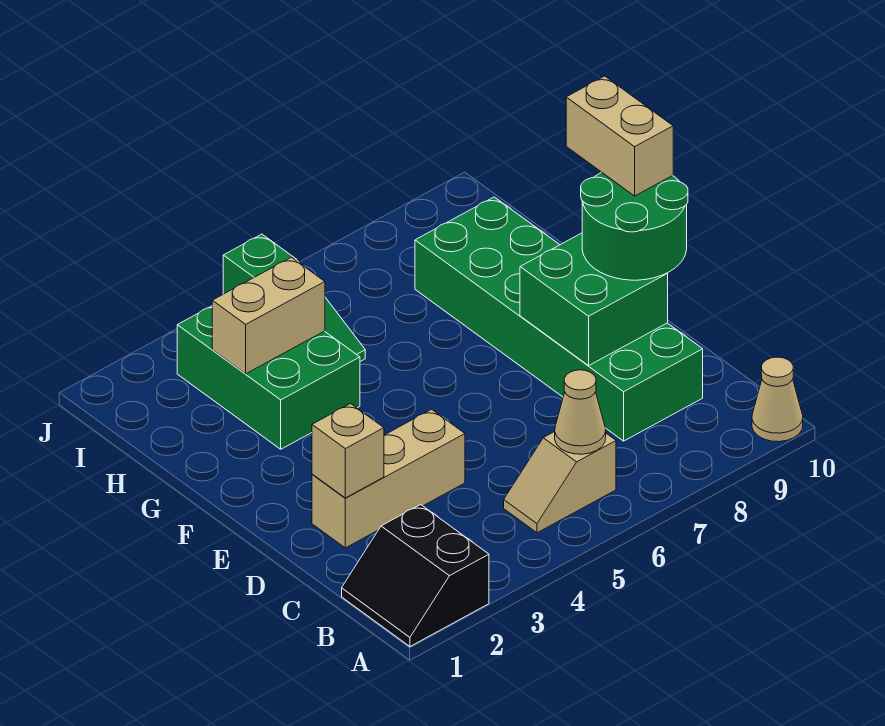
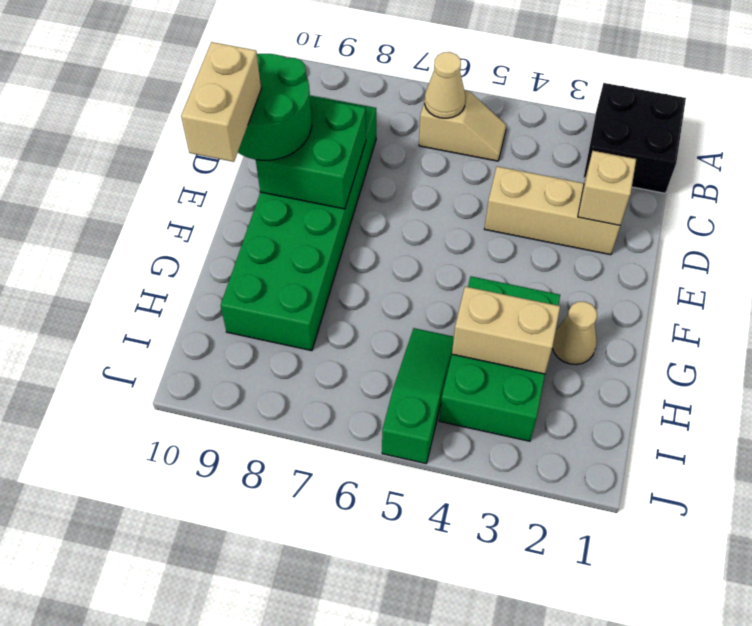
black 2x2 slope [342,505,489,646] -> black 2x2 brick [584,83,686,193]
tan 1x1 cone [752,357,803,442] -> tan 1x1 cone moved to [552,302,597,365]

